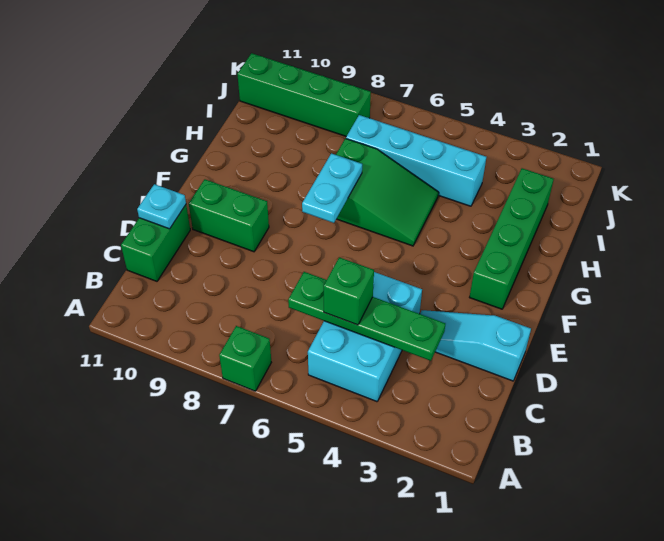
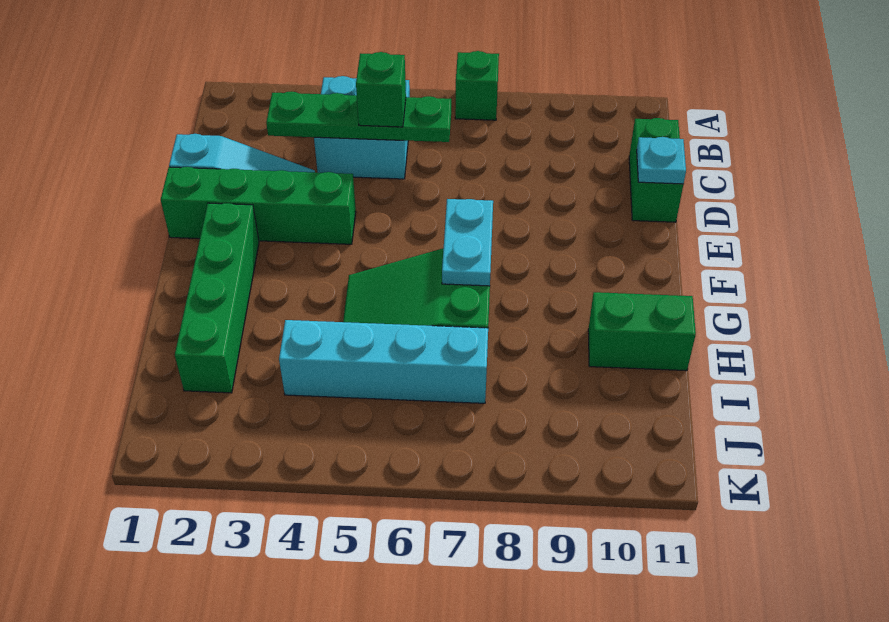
cyan 2x3 brick [308,272,422,402] -> cyan 2x2 brick [314,76,410,179]
green 1x2 brick [189,179,269,252] -> green 1x2 brick moved to [588,292,696,371]
green 1x4 brick [237,53,371,136] -> green 1x4 brick moved to [161,167,356,244]

